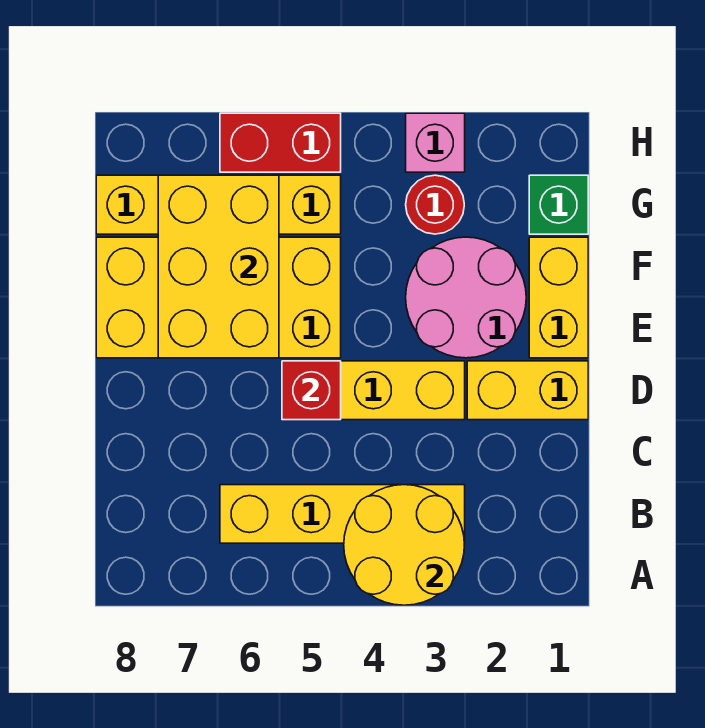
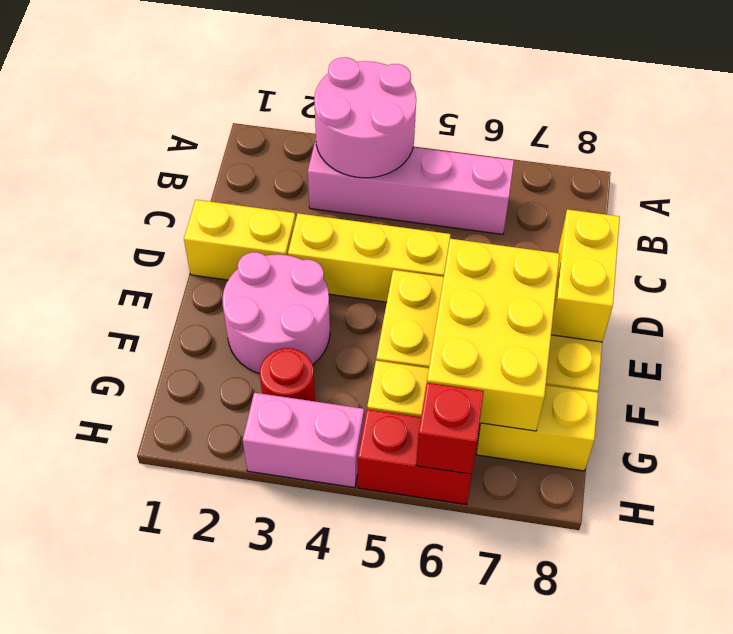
yellow 2x2 round brick [344,485,464,605] -> pink 2x2 round brick [314,57,416,178]
yellow 1x4 brick [220,485,465,543] -> pink 1x4 brick [308,139,514,234]
red 1x1 brick [282,361,341,420] -> red 1x1 brick moved to [416,383,484,474]
yellow 1x2 brick [529,237,588,358] -> yellow 1x2 brick moved to [551,209,620,342]
green 1x1 brick [529,175,588,234] -> none
pink 1x1 brick [406,113,465,172] -> pink 1x2 brick [243,393,364,488]

